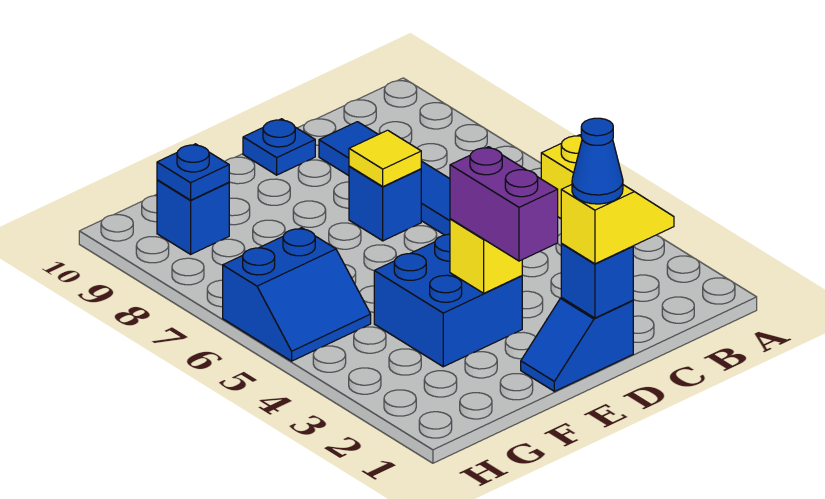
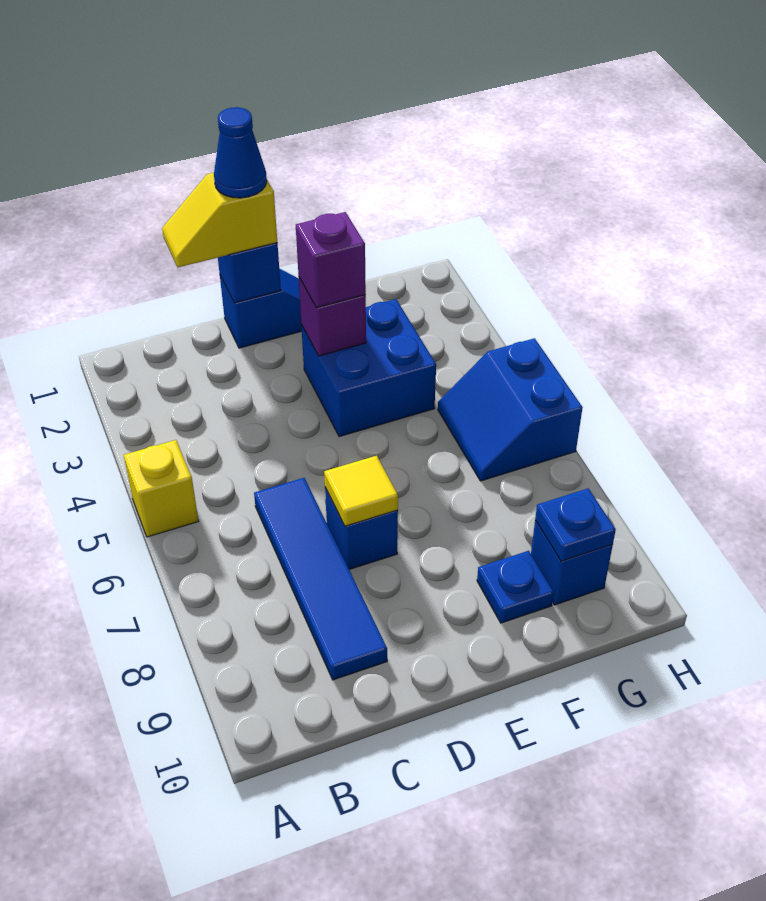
blue 1x1 plate [243,119,315,175] -> blue 1x1 plate moved to [477,551,554,623]
purple 1x2 brick [450,147,558,261] -> purple 1x1 brick [296,212,366,308]
yellow 1x1 brick [450,219,522,293] -> purple 1x1 brick [299,278,366,356]
blue 2x2 slope [223,228,371,361] -> blue 2x2 slope turned to [438,338,583,481]

